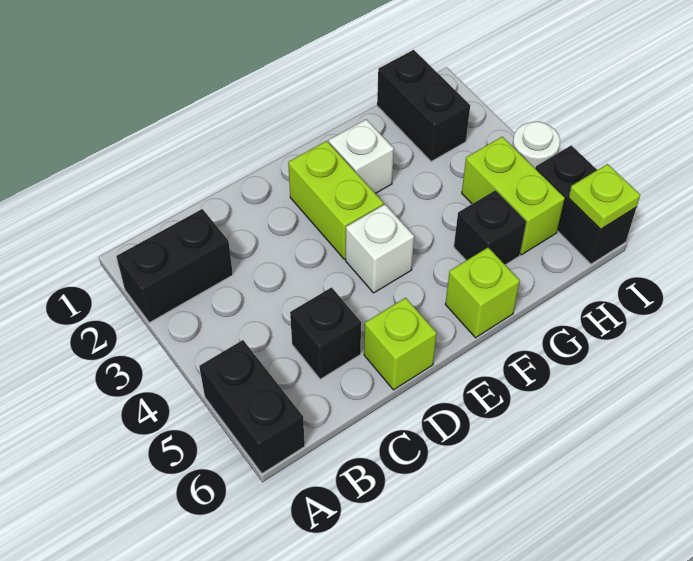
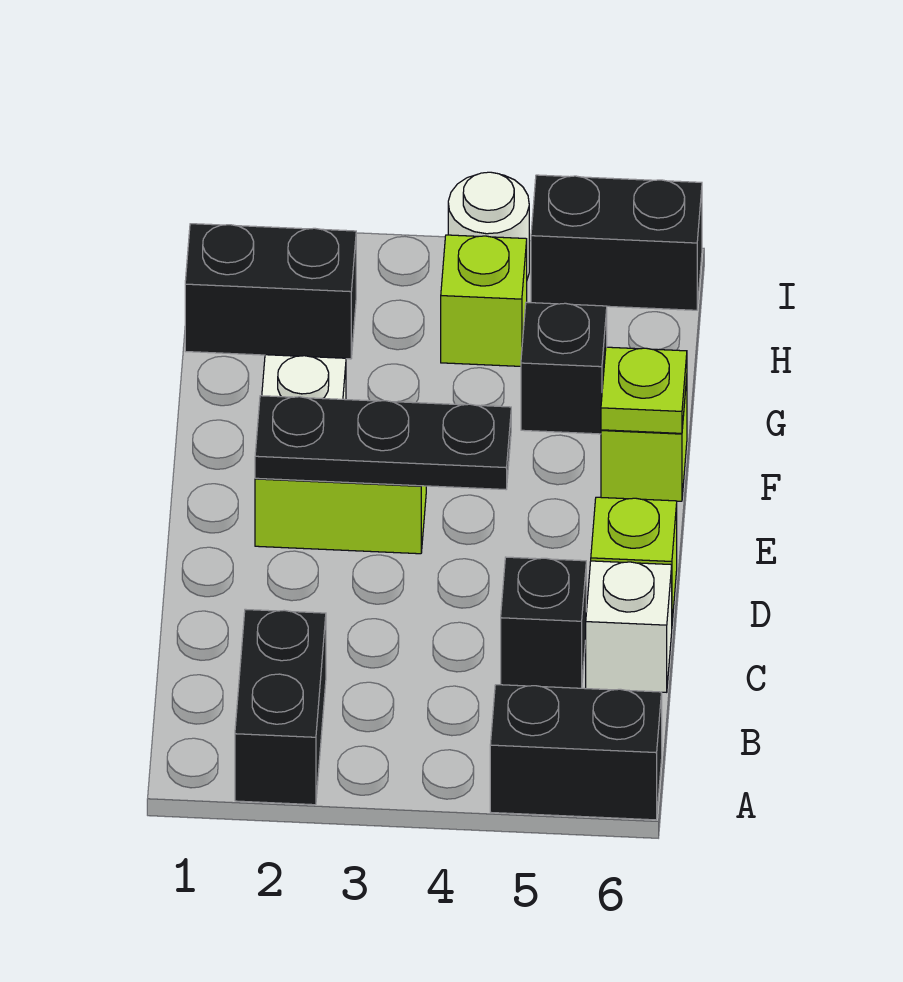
none -> black 1x3 plate [255,396,511,489]
white 1x1 brick [346,204,414,293] -> white 1x1 brick moved to [586,561,672,692]
lime 1x2 brick [462,137,565,255] -> lime 1x1 brick [441,235,527,366]
lime 1x1 plate [569,164,640,229] -> lime 1x1 plate moved to [601,347,687,433]

